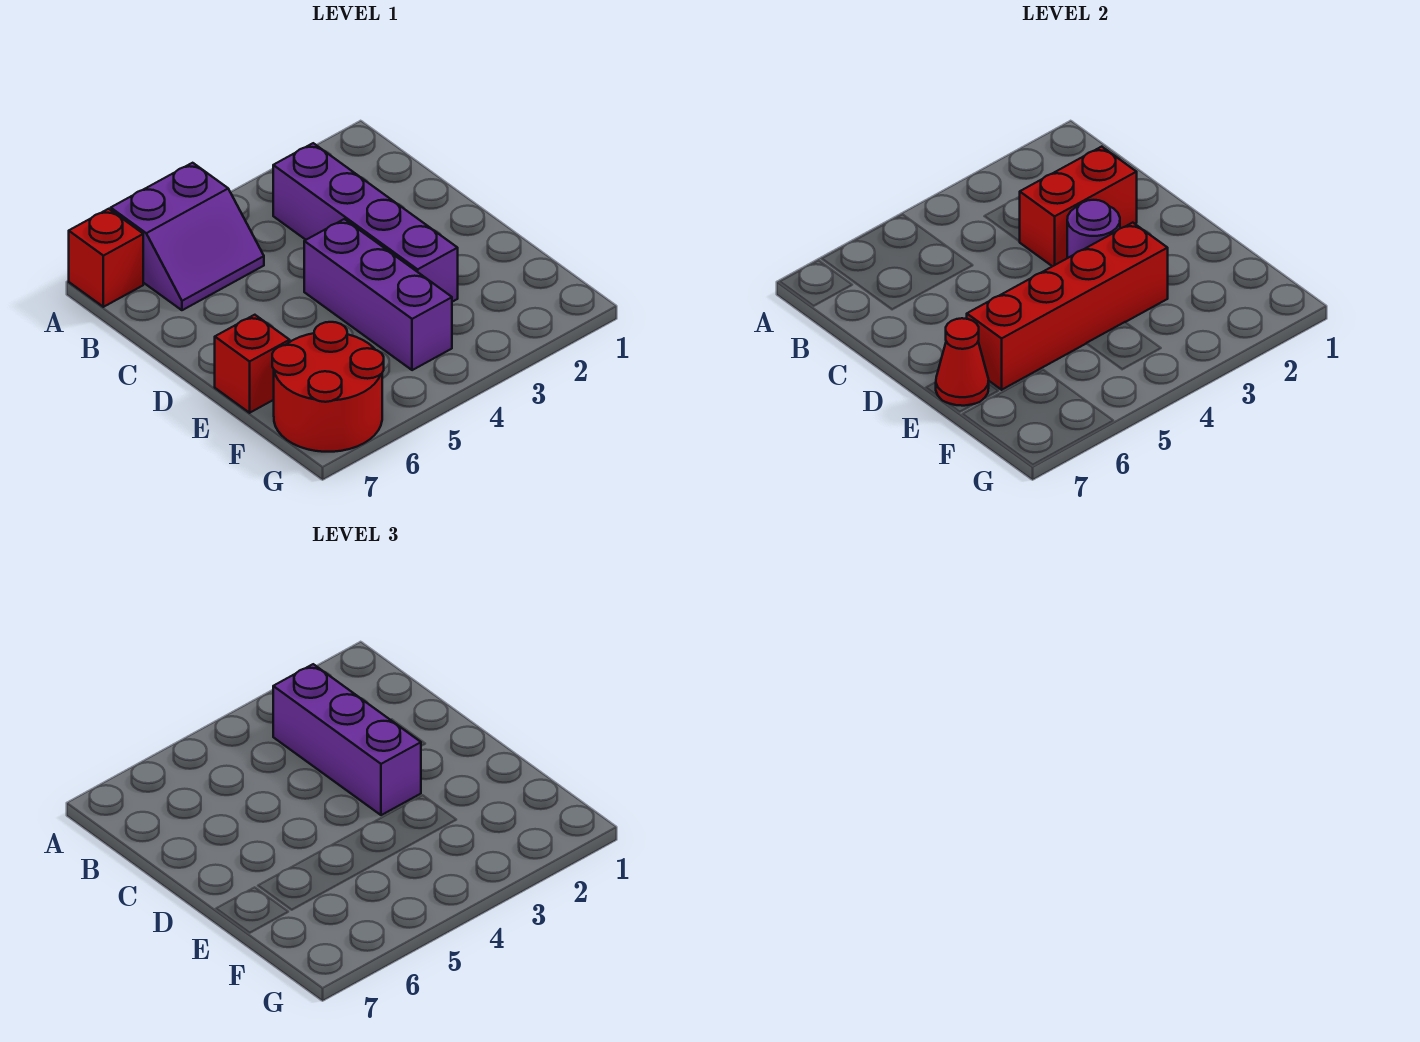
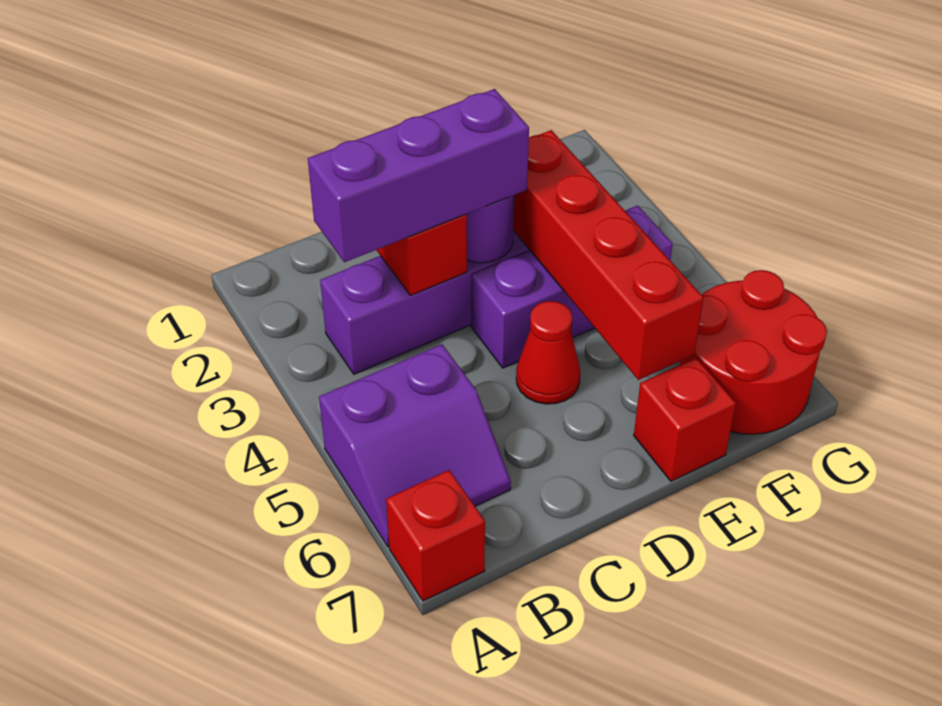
purple 2x2 slope [111,163,264,310] -> purple 2x2 slope turned to [319,344,511,547]
red 1x1 cone [936,318,989,406] -> red 1x1 cone moved to [516,301,580,404]

